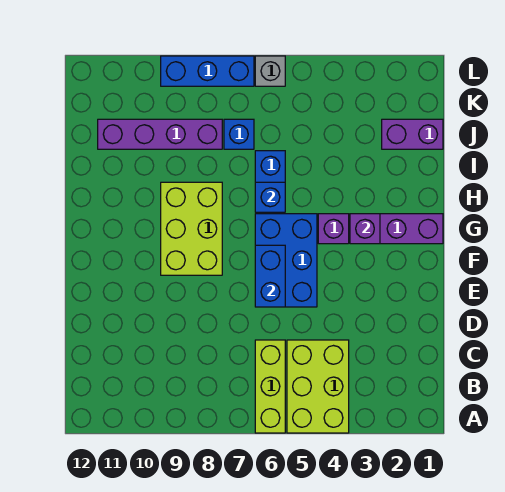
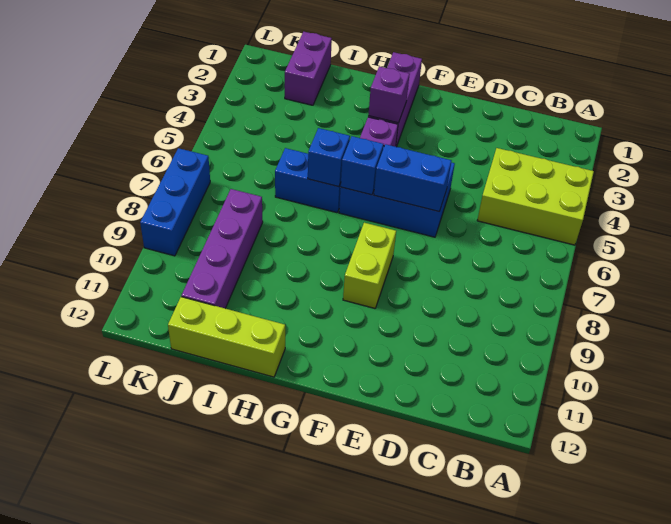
lime 1x3 brick [255,340,285,433] -> lime 1x3 brick moved to [168,297,285,377]
lime 2x3 brick [161,182,222,275] -> lime 1x2 brick [343,223,396,308]
blue 1x1 brick [224,119,254,149] -> blue 1x1 brick moved to [341,136,383,195]
grey 1x1 brick [255,56,285,86] -> none

